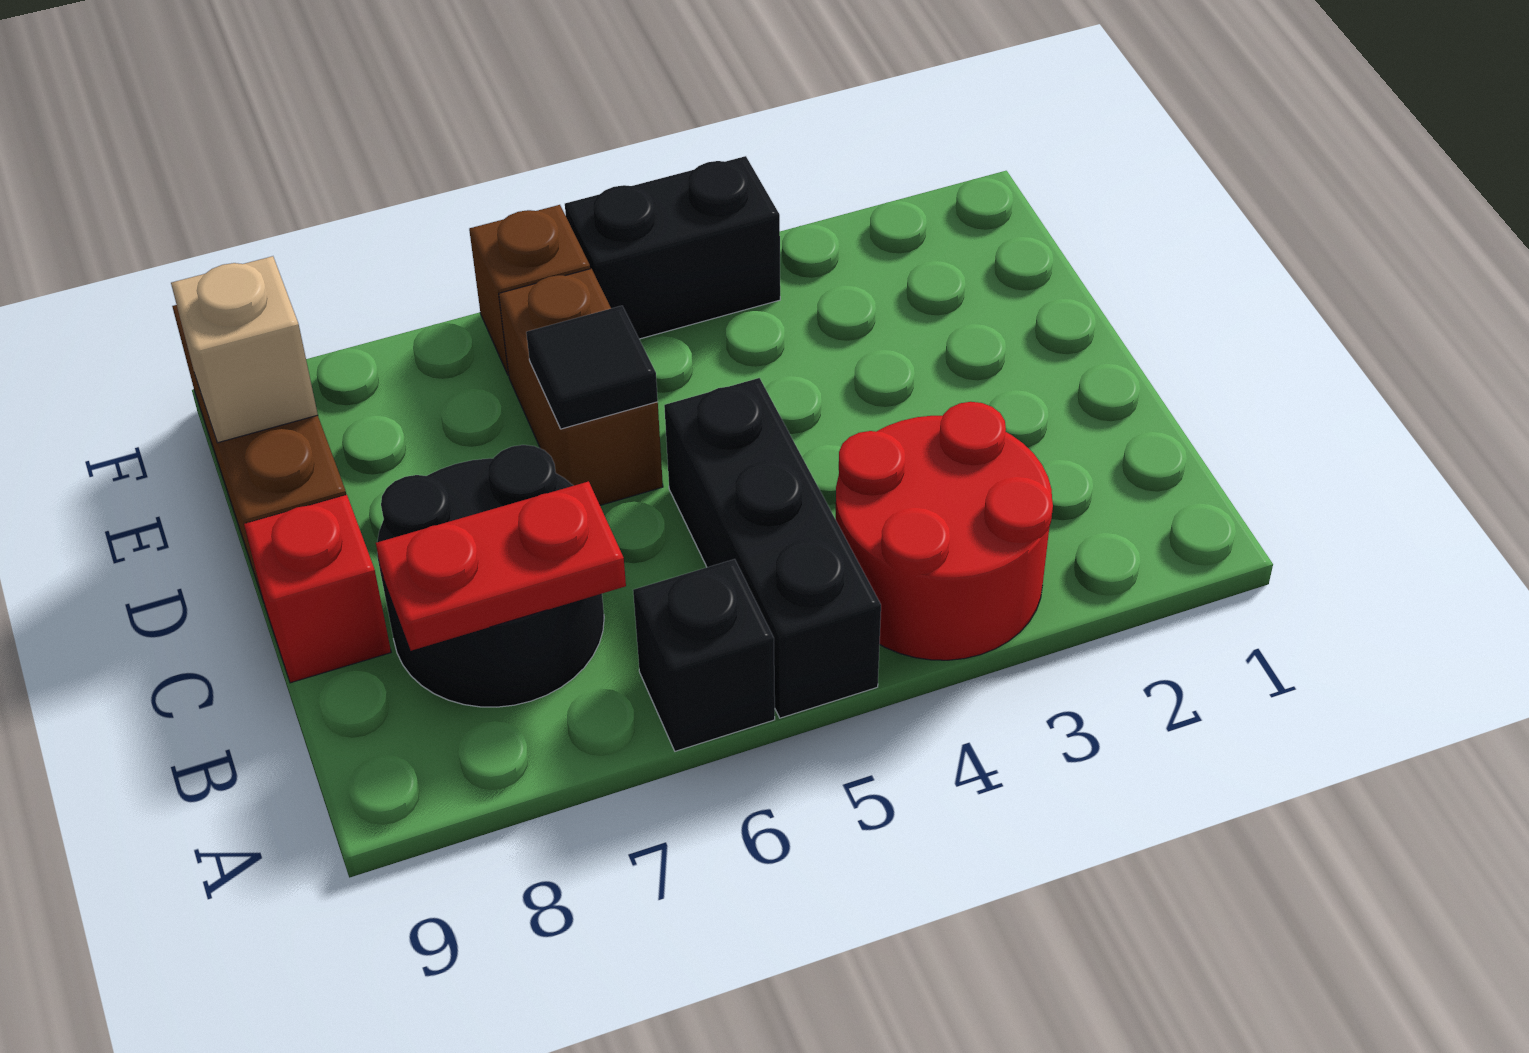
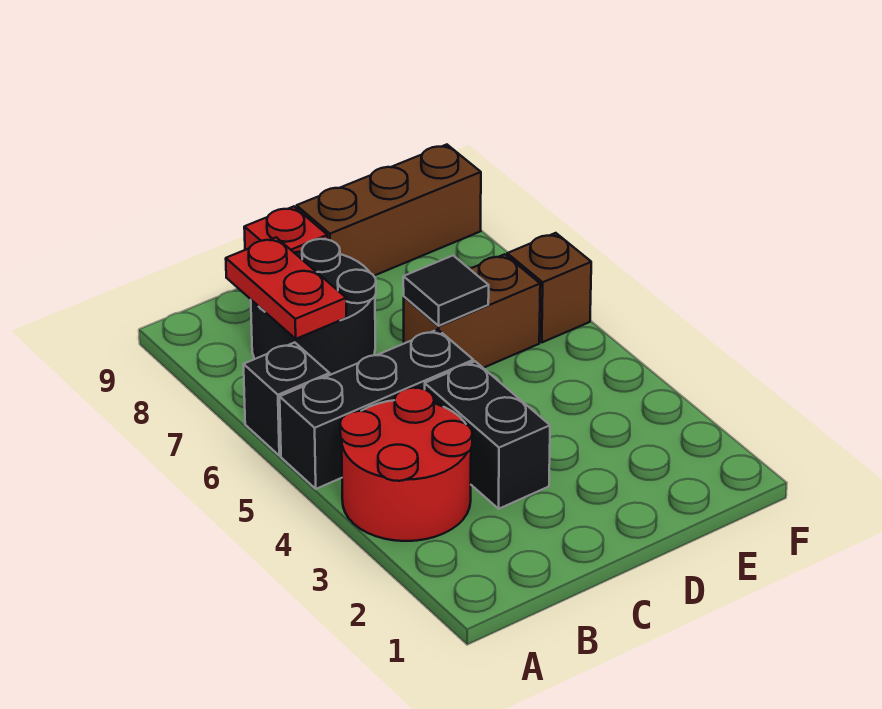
tan 1x1 brick [171,256,318,443] -> none
black 1x2 brick [565,156,780,339] -> black 1x2 brick moved to [425,361,550,509]

